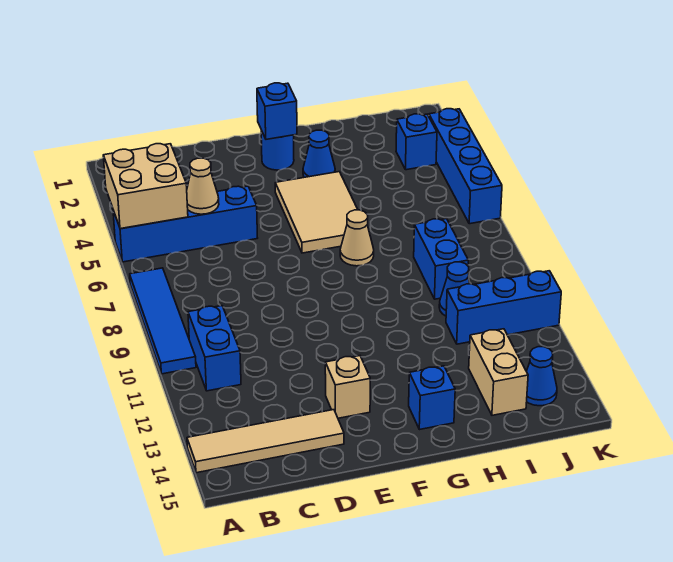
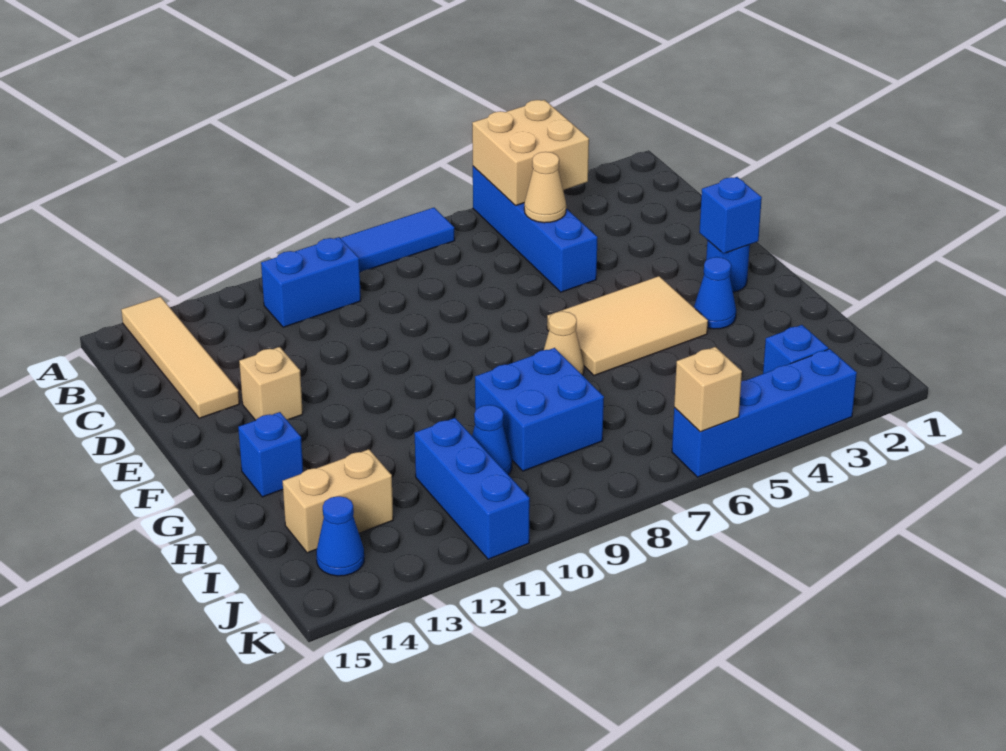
blue 1x2 brick [414,219,468,299] -> blue 2x2 brick [475,348,604,471]
none -> tan 1x1 brick [674,347,742,432]

